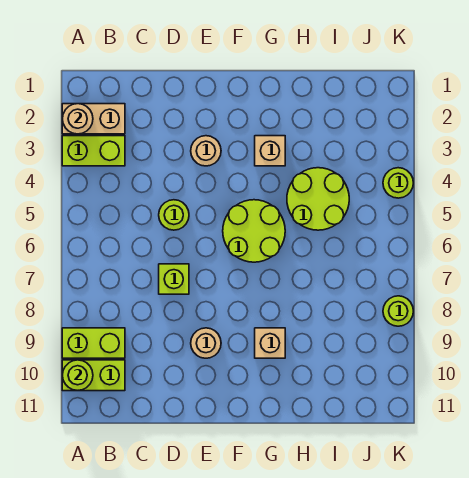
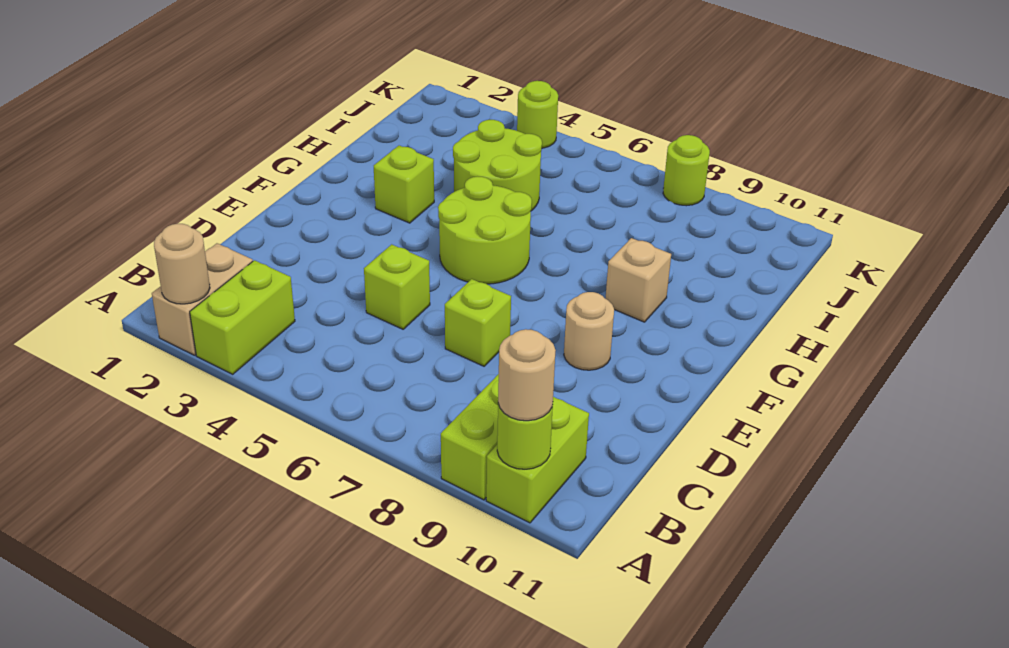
lime 1x1 round brick [159,200,189,230] -> lime 1x1 brick [364,244,430,329]
tan 1x1 round brick [191,136,221,166] -> tan 1x1 round brick moved to [498,329,556,421]
tan 1x1 brick [255,136,285,166] -> lime 1x1 brick [374,146,434,223]

